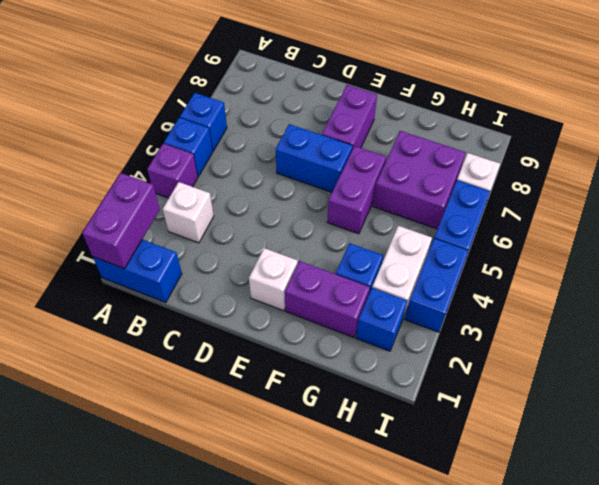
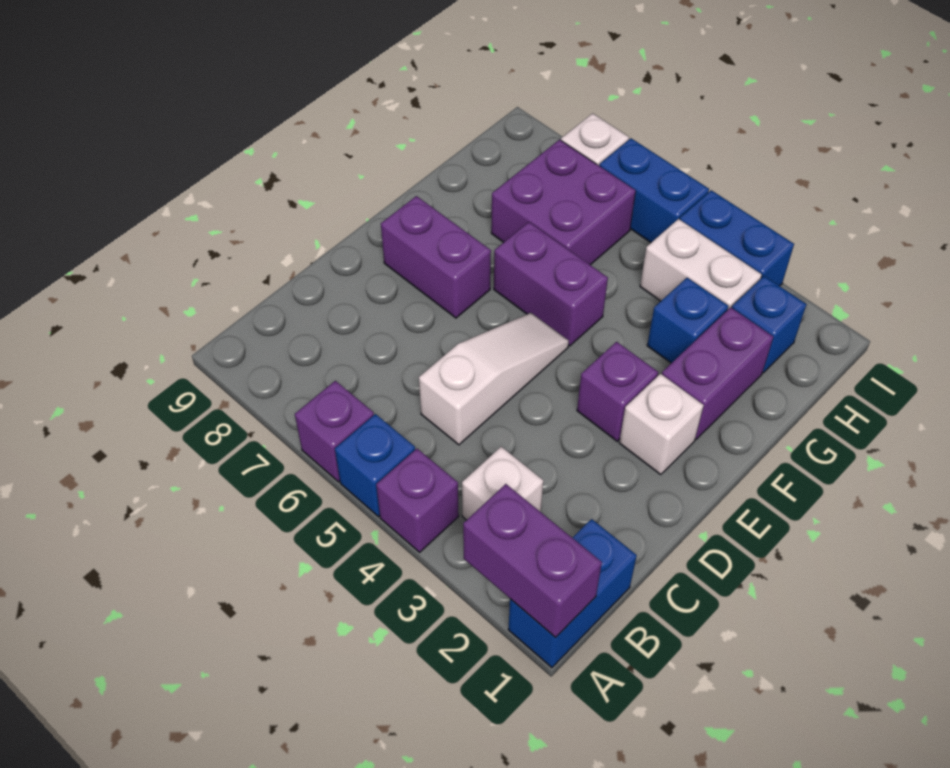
blue 1x1 brick [180,93,227,151] -> purple 1x1 brick [295,381,374,482]
none -> white 1x3 slope [419,313,569,445]
blue 1x2 brick [276,124,353,192] -> none
none -> purple 1x1 brick [577,342,658,441]

